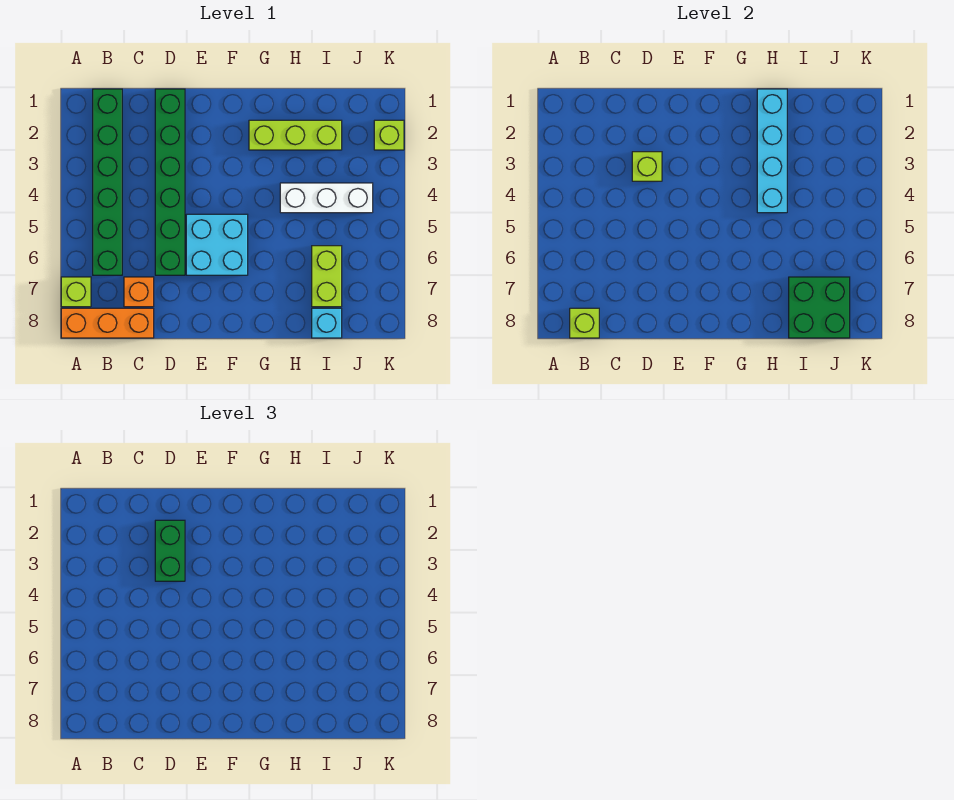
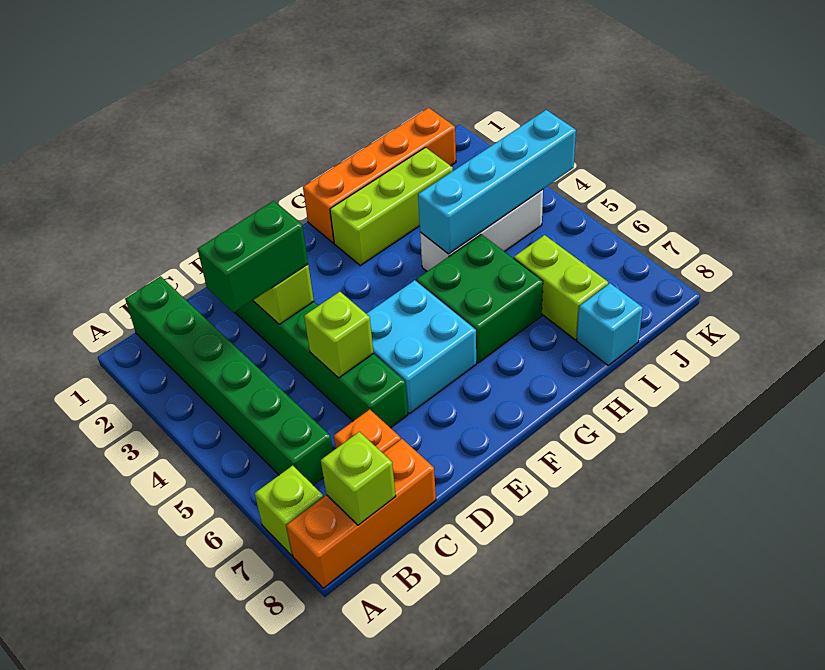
green 1x2 brick [155,520,185,581] -> green 1x2 brick turned to [198,201,308,312]
none -> orange 1x4 brick [303,108,456,243]
cyan 1x4 brick [757,89,787,213] -> cyan 1x4 brick turned to [418,110,576,254]
green 2x2 brick [789,277,850,338] -> green 2x2 brick moved to [416,234,543,363]
lime 1x1 brick [374,120,404,150] -> lime 1x1 brick moved to [304,292,374,378]

